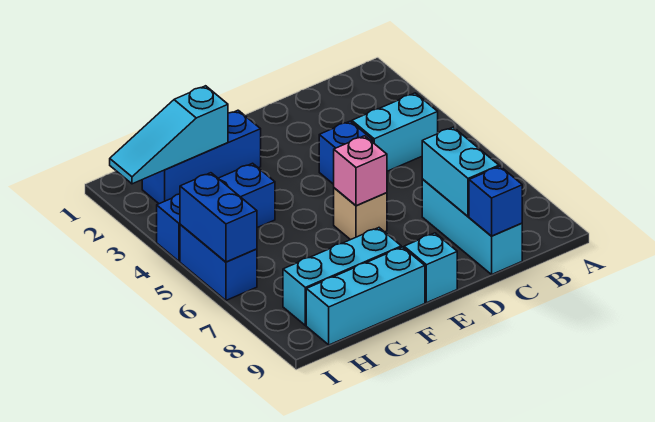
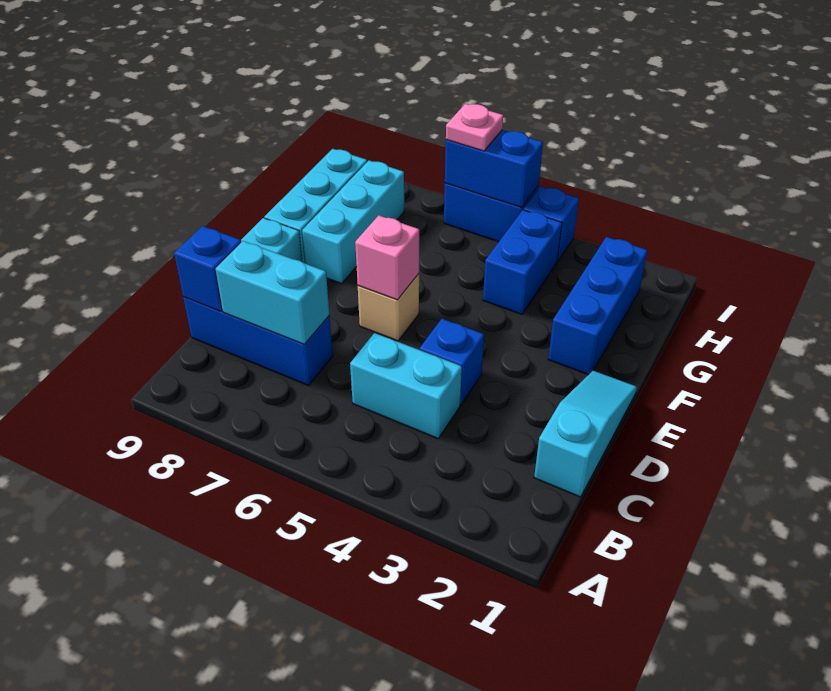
cyan 1x2 brick [352,93,438,171] -> cyan 1x2 brick turned to [350,333,462,438]
cyan 1x3 brick [422,179,522,274] -> blue 1x3 brick [183,297,333,385]
cyan 1x3 slope [110,86,228,184] -> cyan 1x3 slope moved to [534,370,637,497]
none -> pink 1x1 plate [446,104,503,151]

